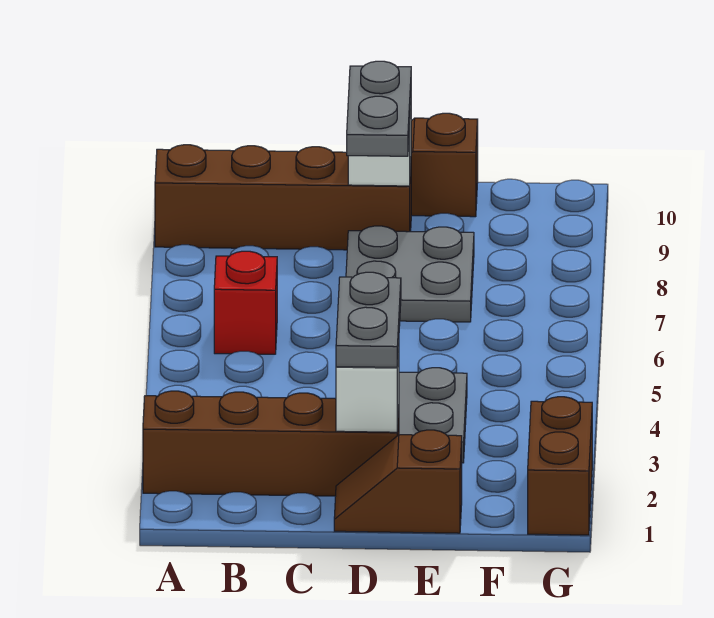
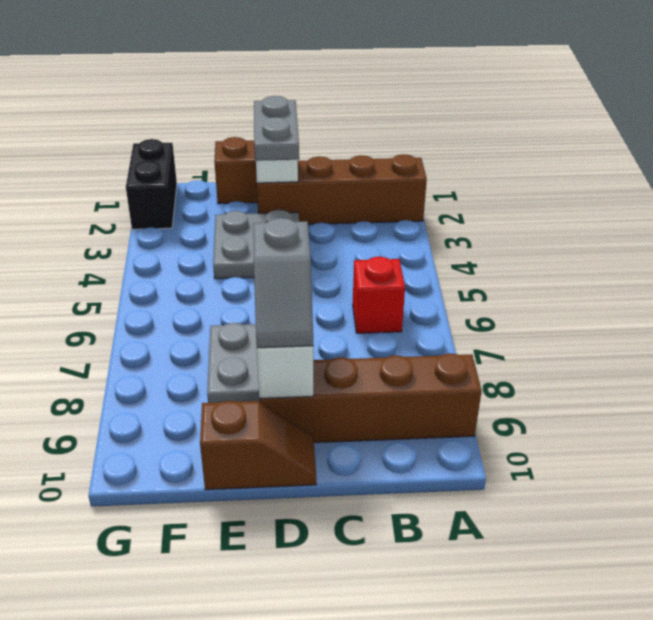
grey 1x2 plate [347,61,411,156] -> grey 1x2 slope [253,218,313,348]
brown 1x2 brick [528,397,592,535] -> black 1x2 brick [126,139,177,229]

